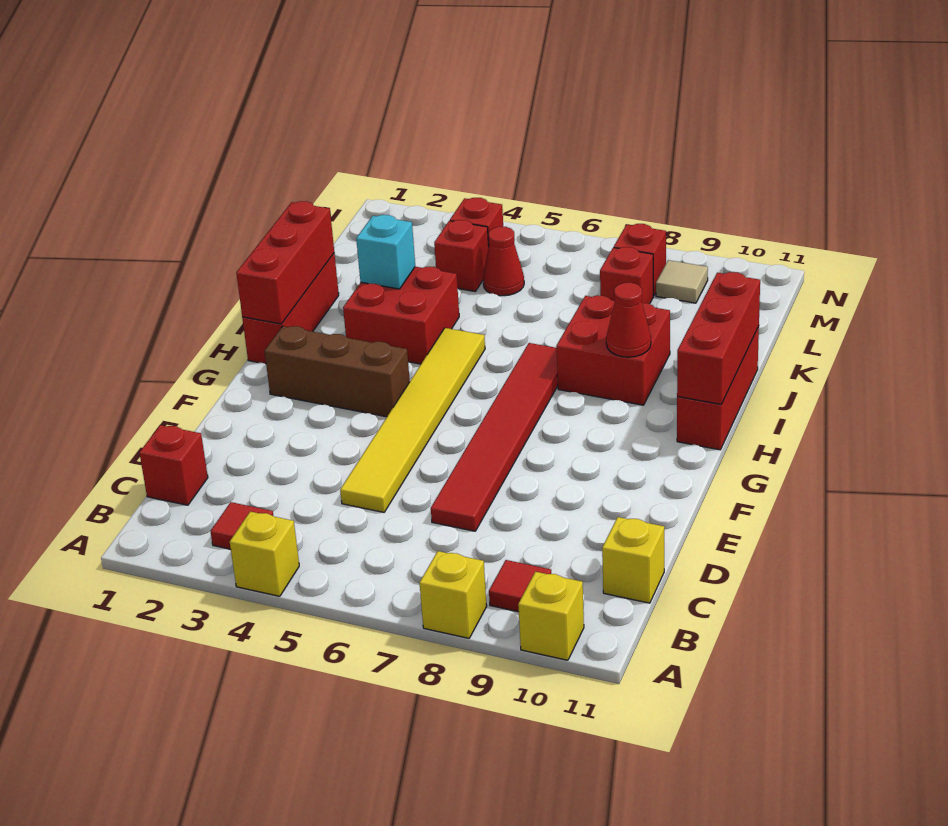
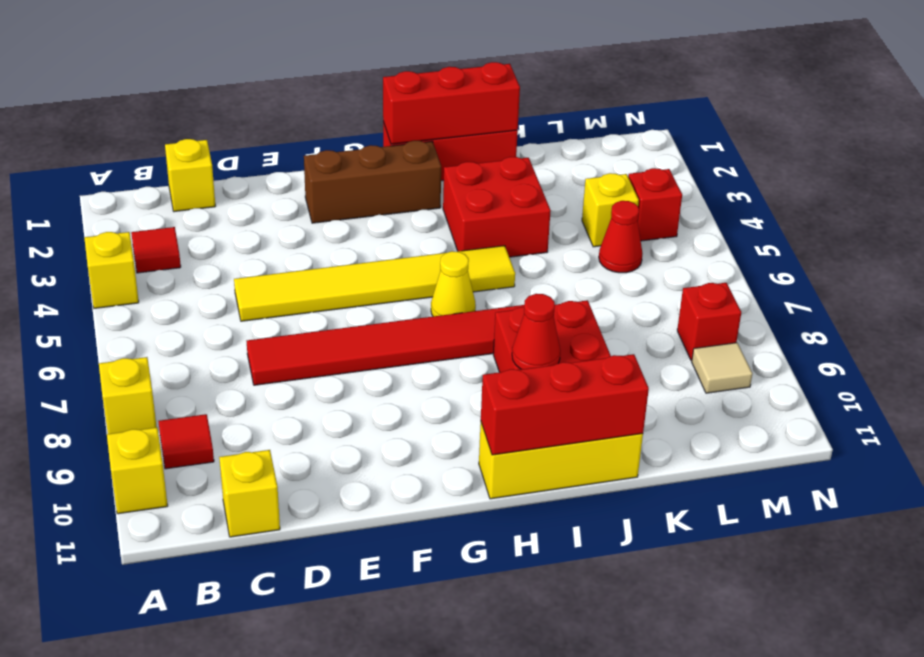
red 1x1 brick [139,425,208,505] -> yellow 1x1 brick [165,139,215,212]
brown 1x3 brick [265,326,410,417] -> brown 1x3 brick turned to [304,141,441,223]
none -> yellow 1x1 cone [431,251,476,316]
red 1x3 brick [677,326,759,450] -> yellow 1x3 brick [479,423,643,499]
cyan 1x1 brick [356,215,415,289] -> none
red 1x1 brick [434,220,489,291] -> yellow 1x1 brick [582,173,639,247]
red 1x1 brick [600,247,653,304] -> none

